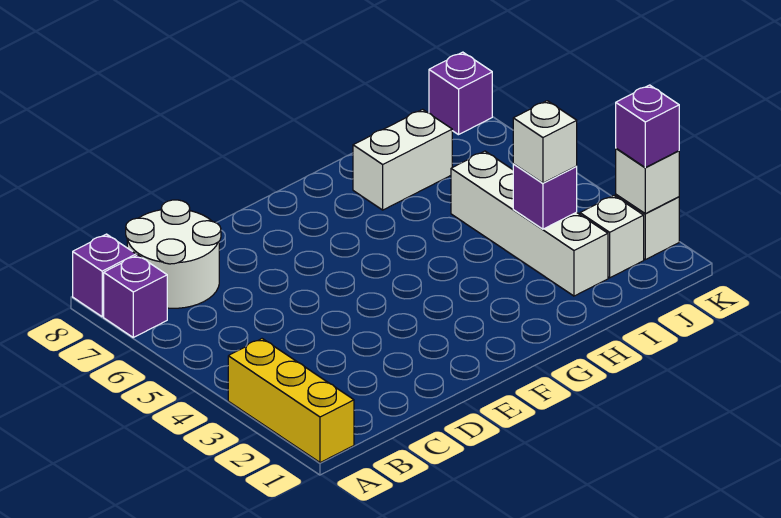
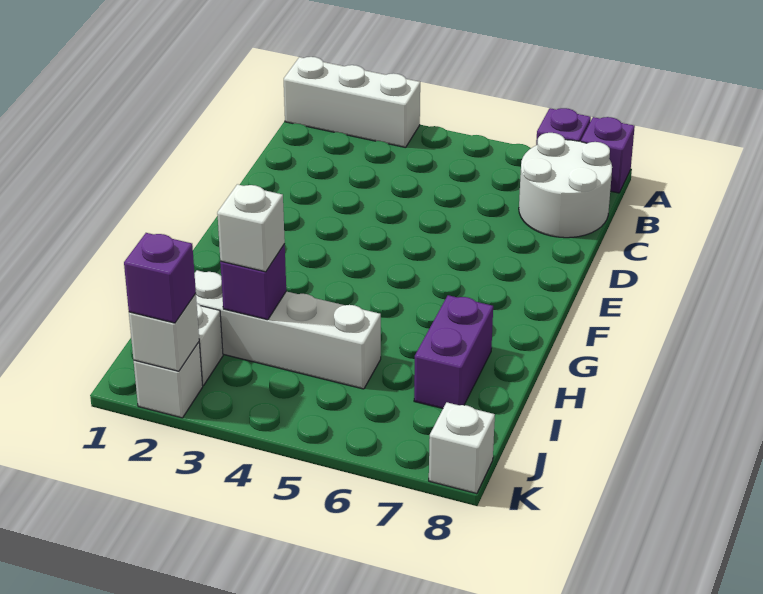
yellow 1x3 brick [228,339,354,463] -> white 1x3 brick [284,57,420,148]
white 1x2 brick [353,109,452,210] -> purple 1x2 brick [414,295,493,409]
purple 1x1 brick [429,52,492,135] -> white 1x1 brick [429,402,495,494]

